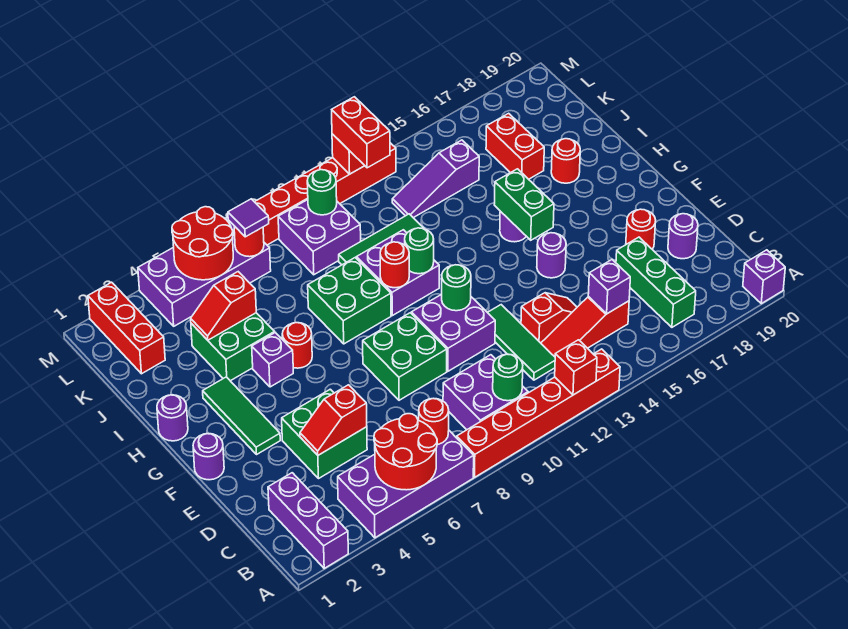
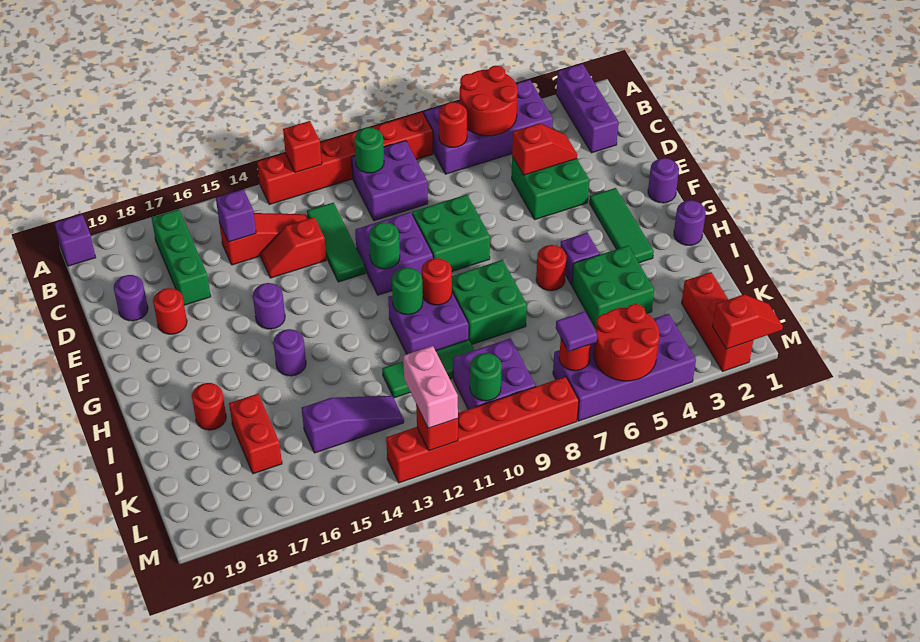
green 1x2 brick [494,169,554,240] -> none
red 1x2 slope [191,272,256,340] -> red 1x2 slope moved to [713,294,783,349]
red 1x2 brick [332,97,390,168] -> pink 1x2 brick [403,346,458,428]

